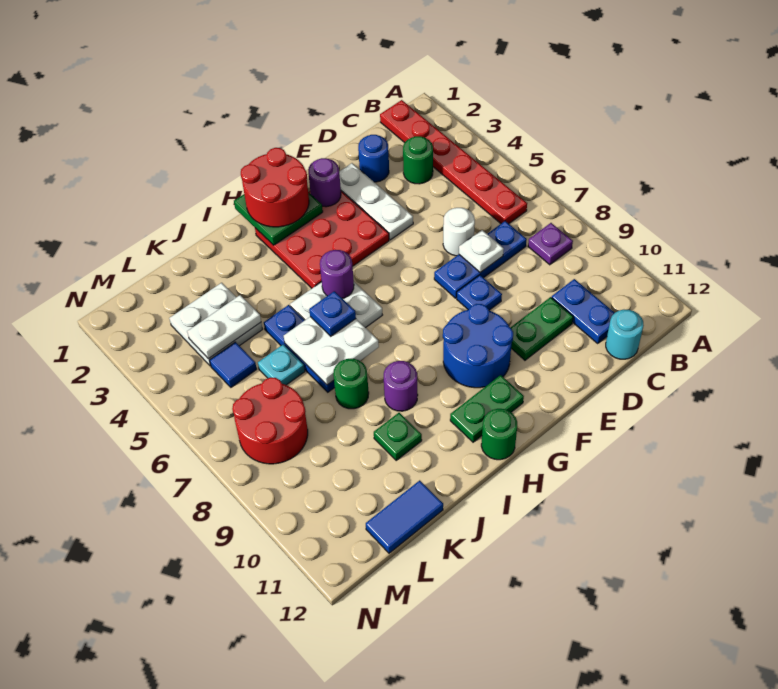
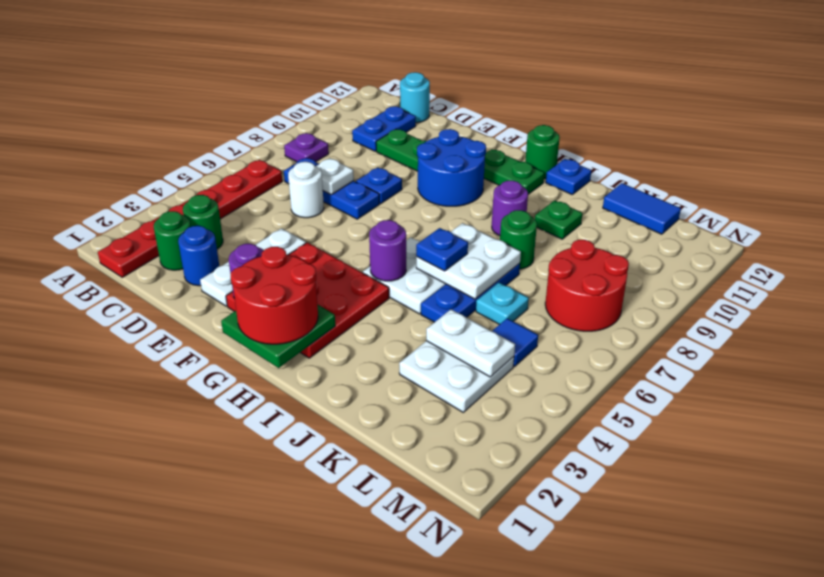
none -> green 1x1 round brick [154,211,191,270]
none -> blue 1x1 plate [546,159,591,194]

